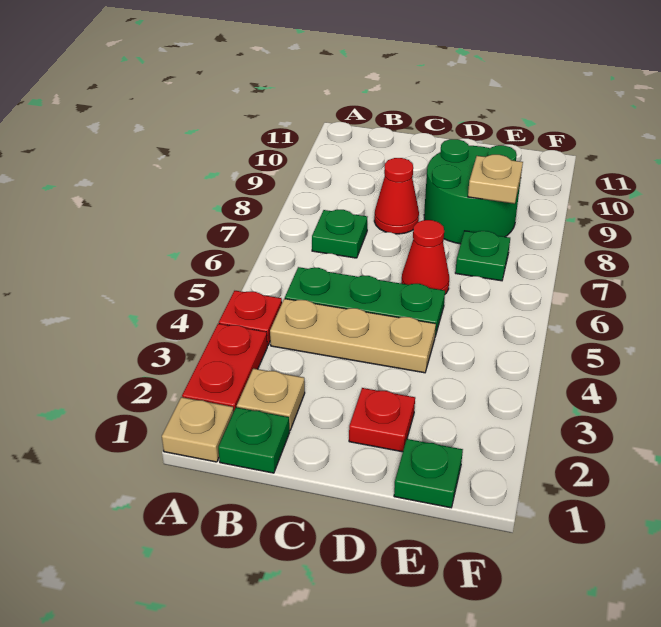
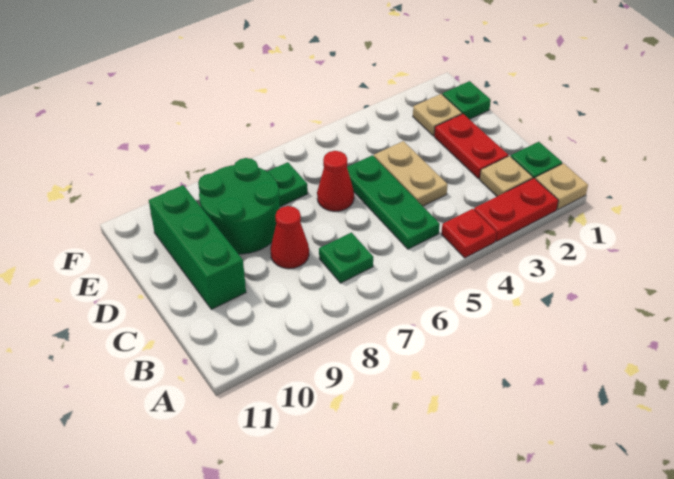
tan 1x3 plate [270,299,436,373] -> tan 1x2 plate [374,141,448,206]
none -> green 1x3 brick [149,185,246,309]
red 1x1 plate [349,388,415,452] -> red 1x2 plate [434,114,508,179]
tan 1x1 plate [468,155,523,204] -> tan 1x1 plate moved to [413,94,462,136]

